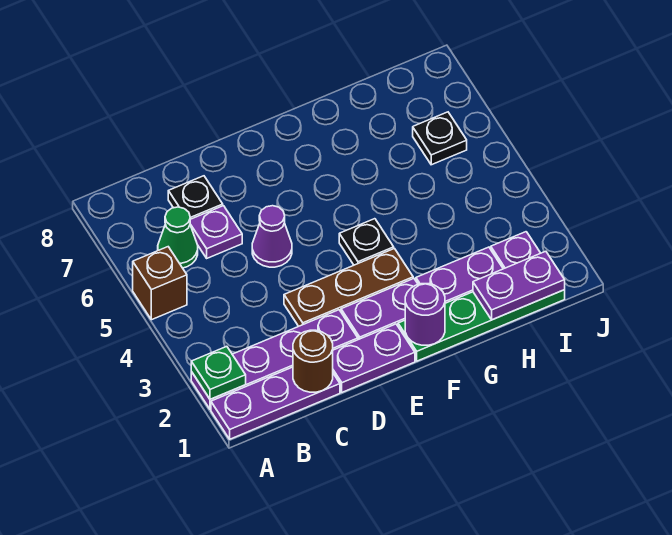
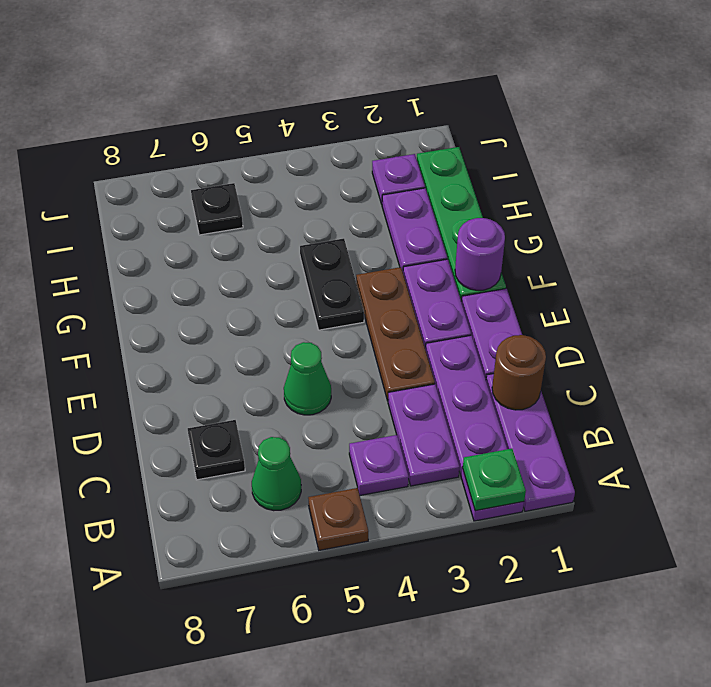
brown 1x1 brick [133,247,187,320] -> brown 1x1 plate [308,488,368,550]
purple 1x1 plate [190,206,242,258] -> purple 1x1 plate moved to [349,435,409,495]
purple 1x1 cone [252,206,292,267] -> green 1x1 cone [284,342,331,415]
black 1x1 plate [339,219,394,265] -> black 1x2 plate [300,238,364,330]
purple 1x2 plate [473,251,565,320] -> purple 1x2 plate moved to [388,384,460,486]

